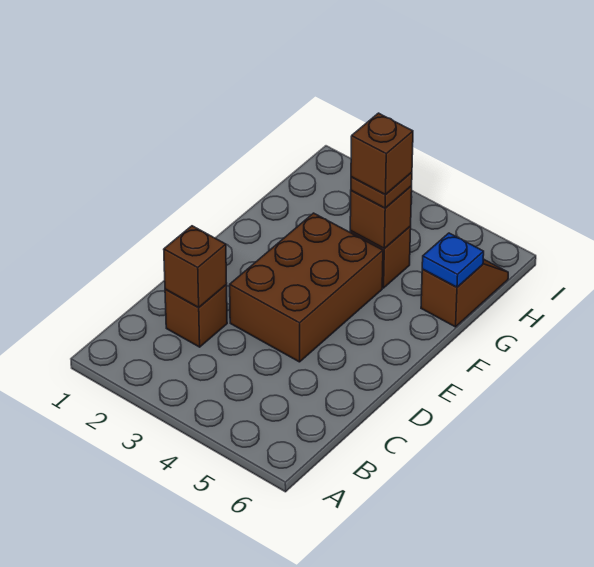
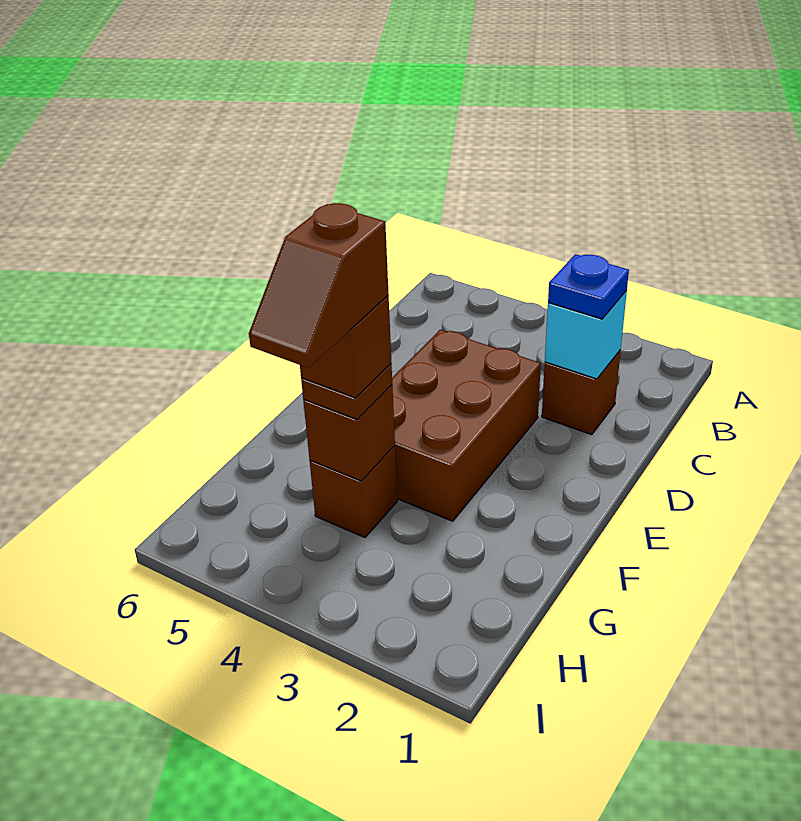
brown 1x1 brick [164,226,227,308] -> cyan 1x1 brick [545,291,627,379]
brown 1x2 slope [421,259,508,327] -> brown 1x2 slope moved to [249,203,389,368]
blue 1x1 plate [422,233,484,287] -> blue 1x1 plate moved to [548,254,629,319]

